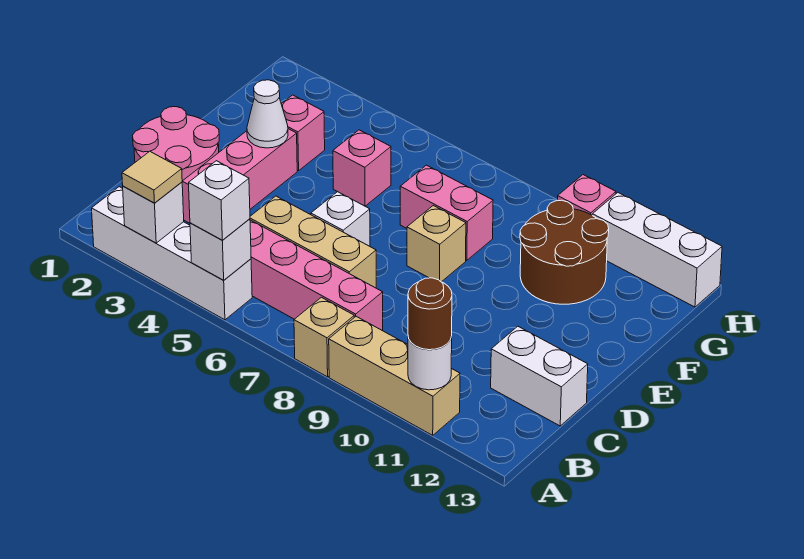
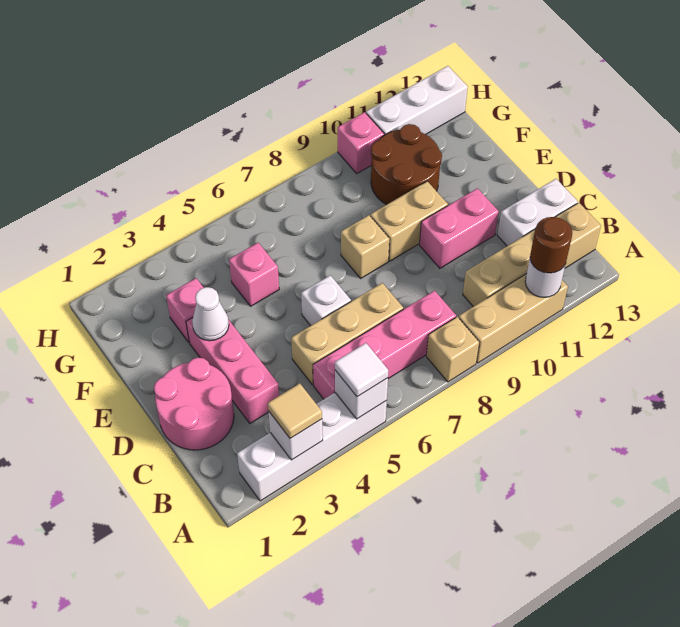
white 1x1 brick [189,161,250,240] -> white 1x1 tile [335,343,388,397]
none -> tan 1x4 brick [463,203,601,307]
none -> tan 1x2 brick [371,181,448,261]
pink 1x2 brick [400,165,493,260] -> pink 1x2 brick moved to [420,188,499,268]

